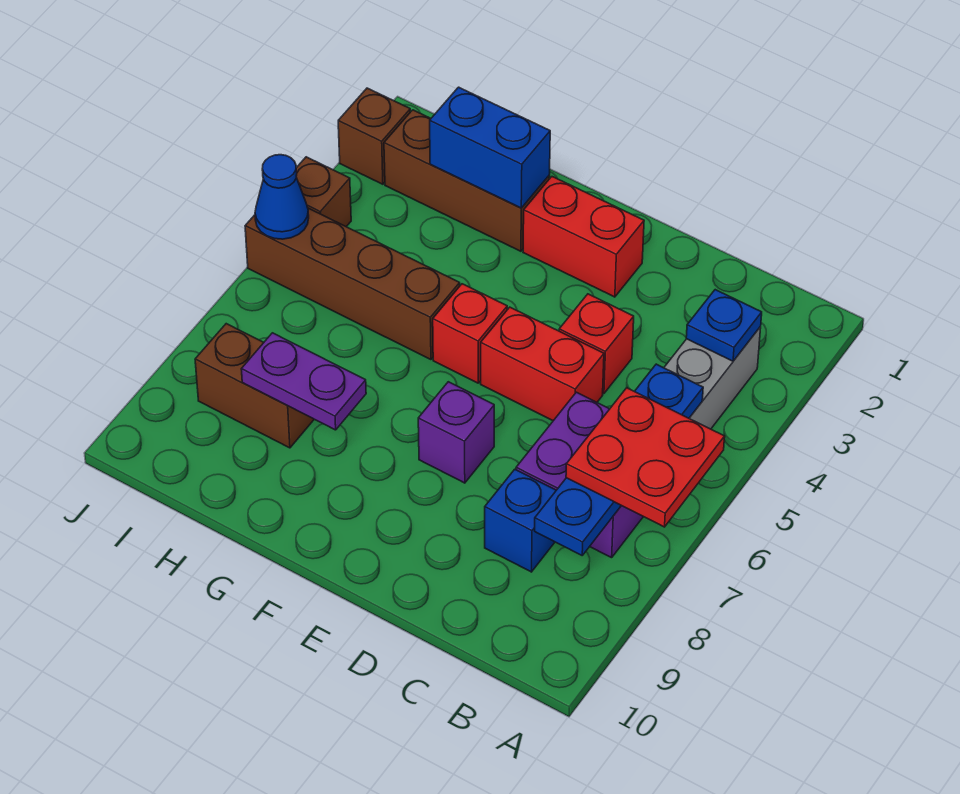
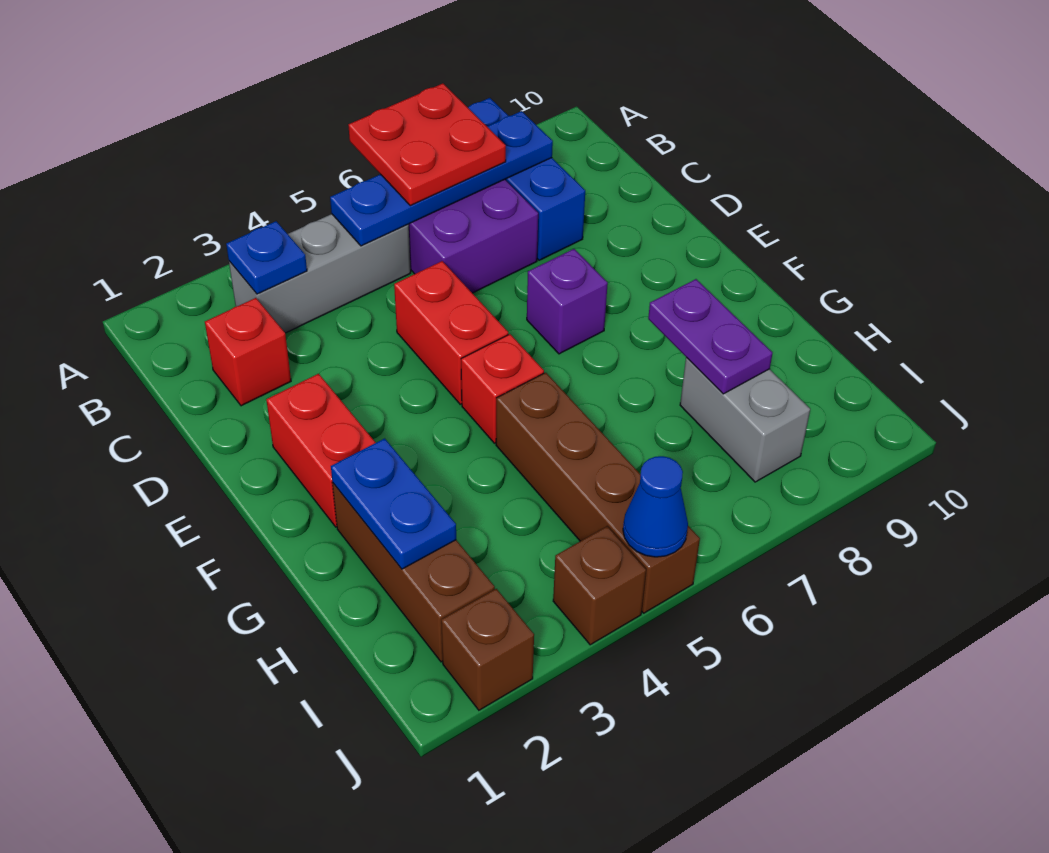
blue 1x1 brick [485,469,556,572] -> blue 1x3 brick [468,98,585,260]
red 1x1 brick [559,294,634,394] -> red 1x1 brick moved to [205,298,291,406]
blue 1x2 brick [430,87,550,208] -> blue 1x2 plate [331,438,456,569]
brown 1x2 brick [195,324,314,448] -> grey 1x2 brick [680,357,810,482]

